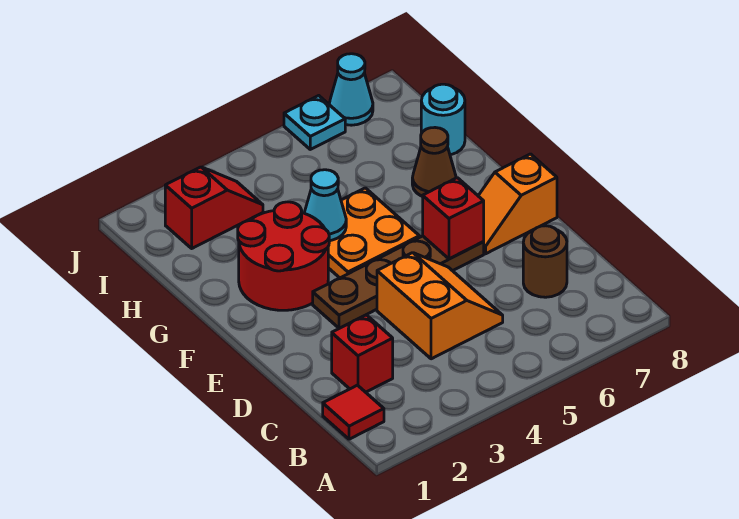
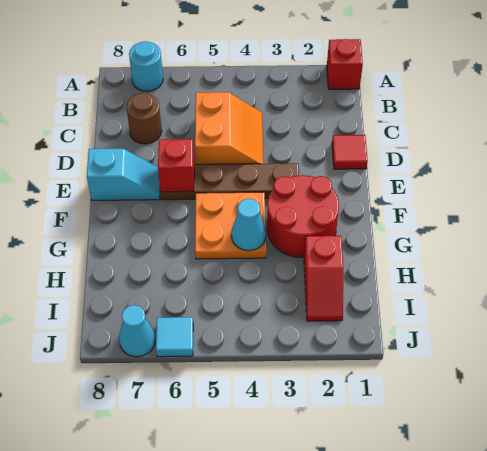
red 1x1 tile [323,385,384,439] -> red 1x1 tile moved to [332,135,368,169]
red 1x1 brick [332,315,393,392] -> red 1x1 brick moved to [327,39,363,89]
orange 2x2 slope [377,253,503,359] -> orange 2x2 slope turned to [195,92,264,164]
orange 1x2 slope [478,154,557,254] -> cyan 1x2 slope [87,149,160,200]
brown 1x1 cone [412,128,456,197] -> none
cyan 1x1 round brick [421,84,465,155] -> cyan 1x1 round brick moved to [129,41,163,91]
red 1x2 slope [165,167,263,248] -> red 1x2 slope turned to [304,236,343,321]
cyan 1x1 plate [284,96,345,149] -> cyan 1x1 tile [156,317,193,357]

